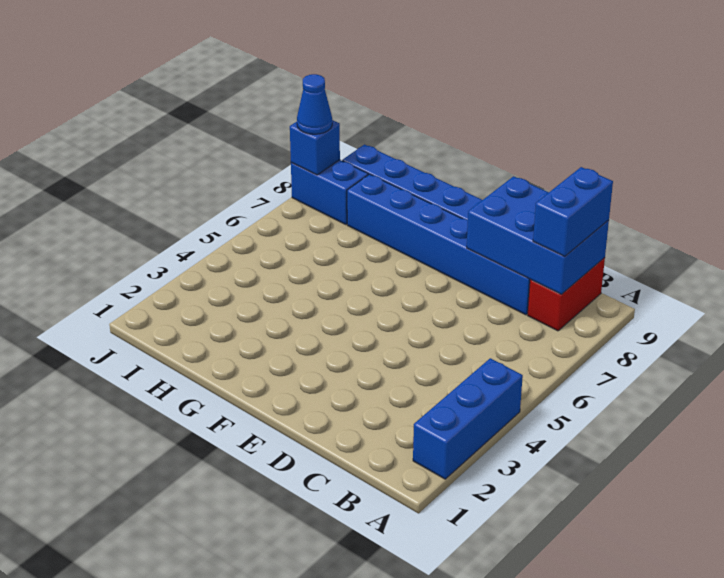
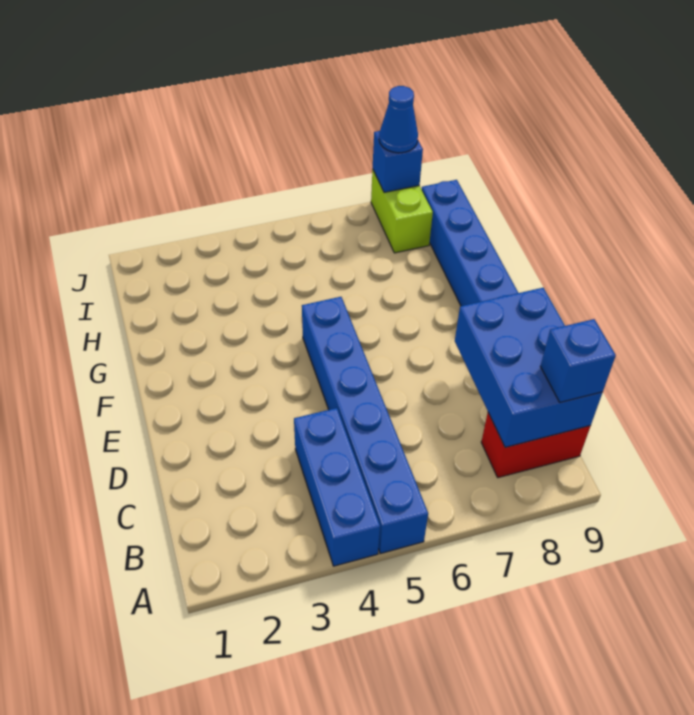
blue 1x3 brick [413,358,523,479] -> blue 1x3 brick turned to [294,408,380,566]
blue 1x2 brick [533,167,613,257] -> blue 1x1 brick [540,319,616,402]
blue 1x6 brick [347,174,530,315] -> blue 1x6 brick moved to [302,297,428,553]
blue 1x2 brick [291,160,368,225] -> lime 1x2 brick [371,169,433,253]

